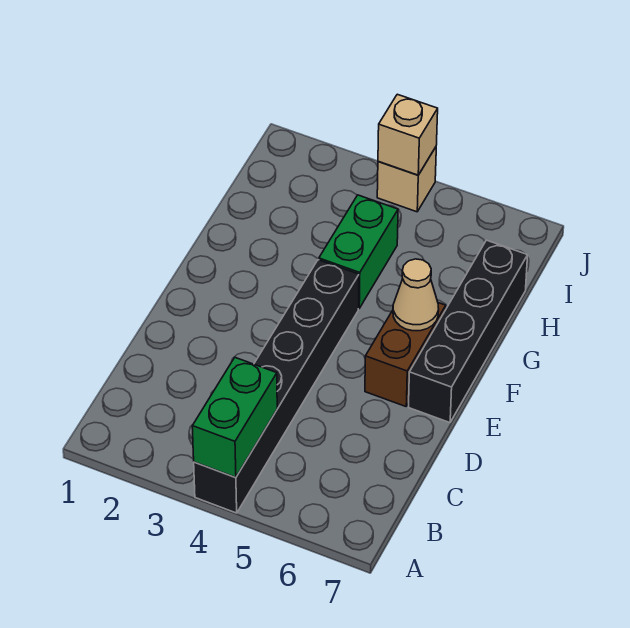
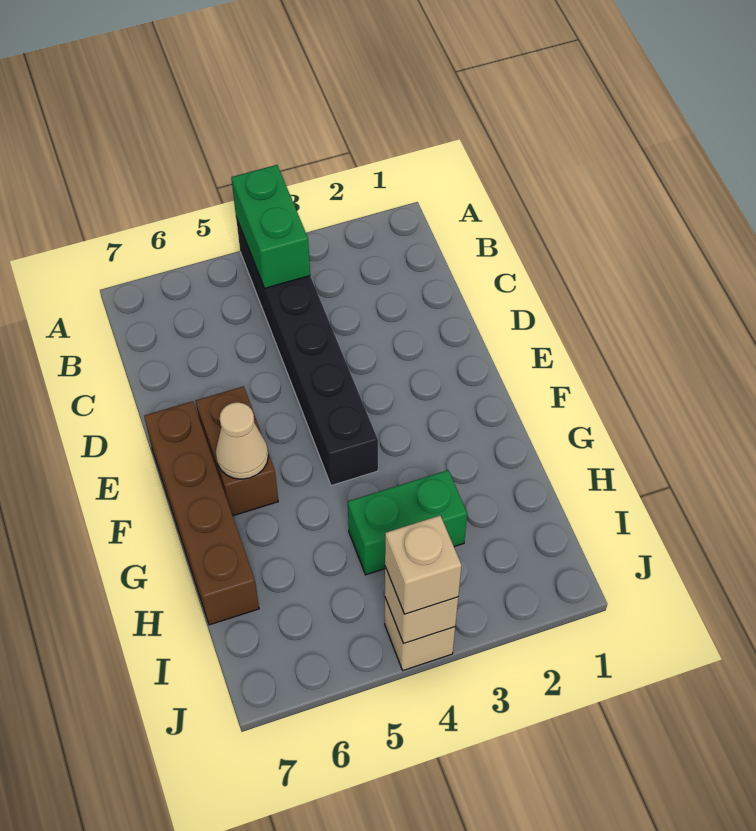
black 1x4 brick [409,240,528,423] -> brown 1x4 brick [144,401,259,625]
green 1x2 brick [319,195,398,308] -> green 1x2 brick turned to [348,470,467,575]
none -> tan 1x1 brick [385,516,462,614]

